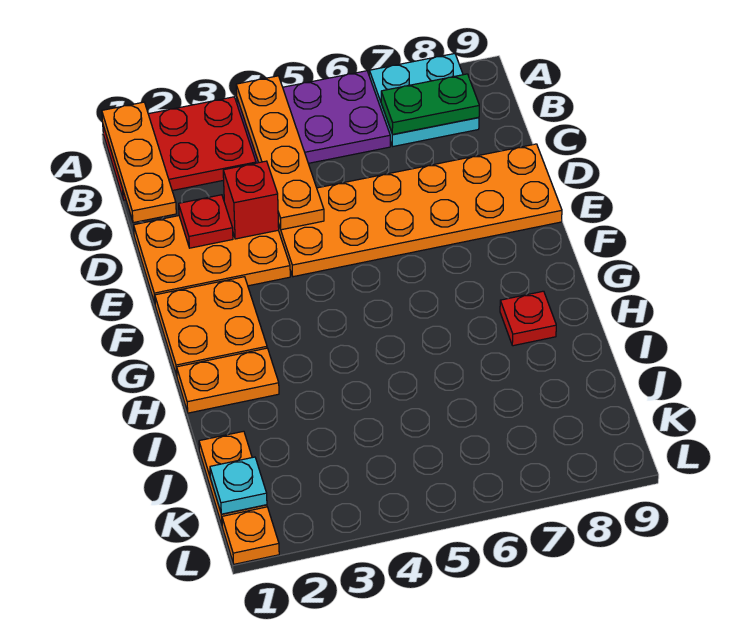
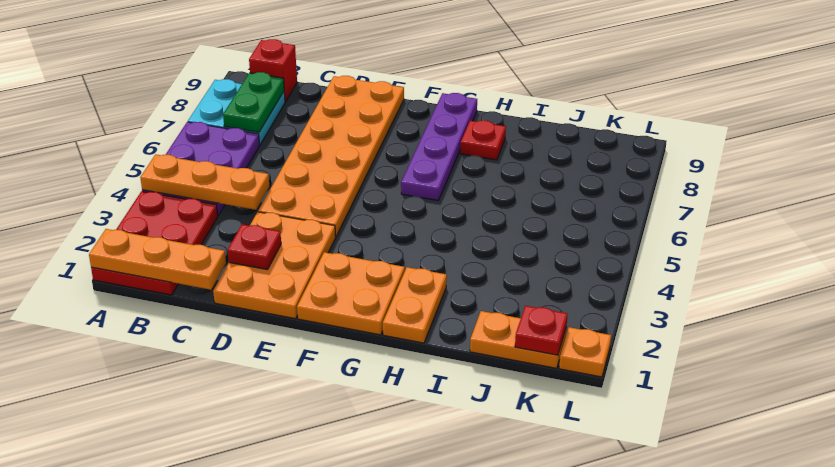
orange 1x4 plate [236,76,324,230] -> orange 1x3 plate [140,154,269,210]
red 1x1 brick [223,161,279,239] -> red 1x1 brick moved to [249,39,297,102]
none -> purple 1x4 plate [401,93,477,200]
cyan 1x1 plate [210,457,267,514] -> red 1x1 plate [515,306,568,355]

